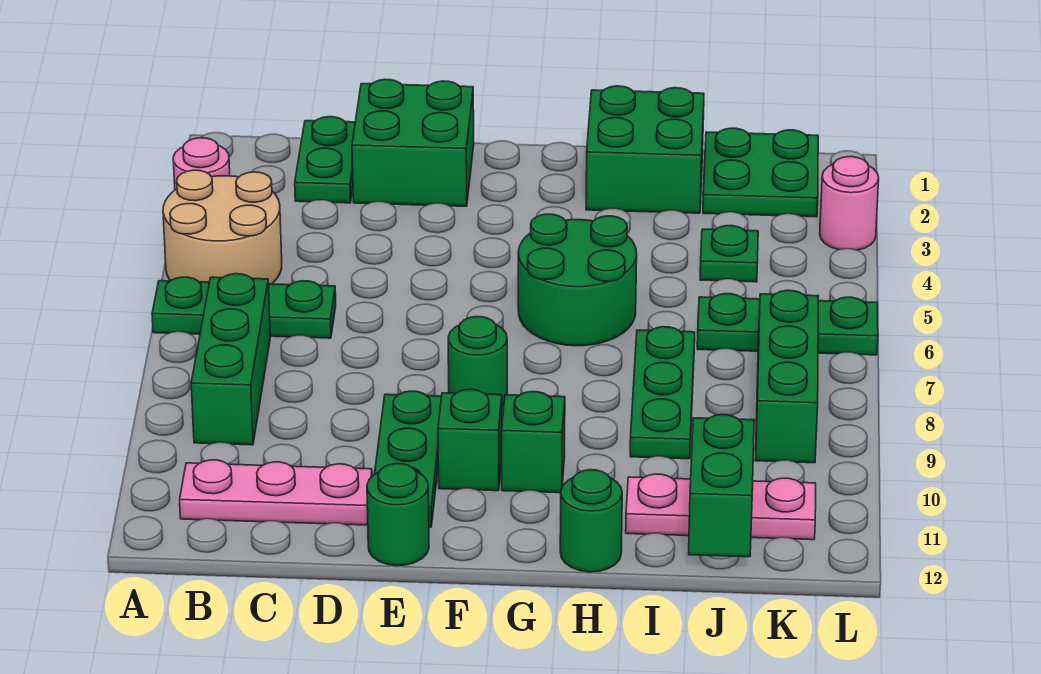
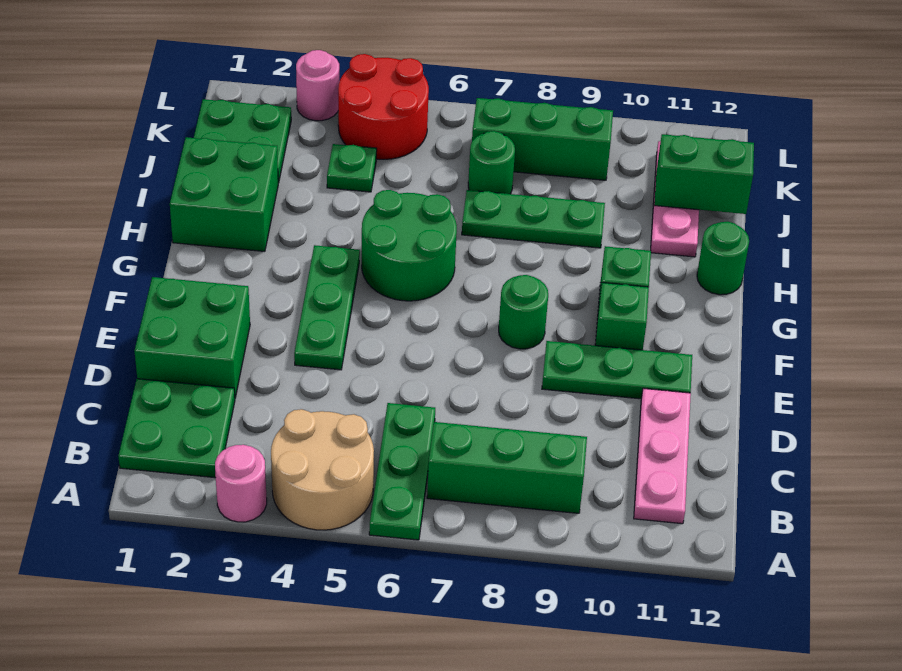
green 1x2 plate [295,117,355,203] -> green 2x2 plate [118,379,235,478]
green 1x1 round brick [367,464,429,566] -> green 1x1 round brick moved to [468,131,515,194]
green 1x3 plate [697,294,878,355] -> green 1x3 plate moved to [294,245,360,370]
none -> red 2x2 round brick [338,54,429,159]

